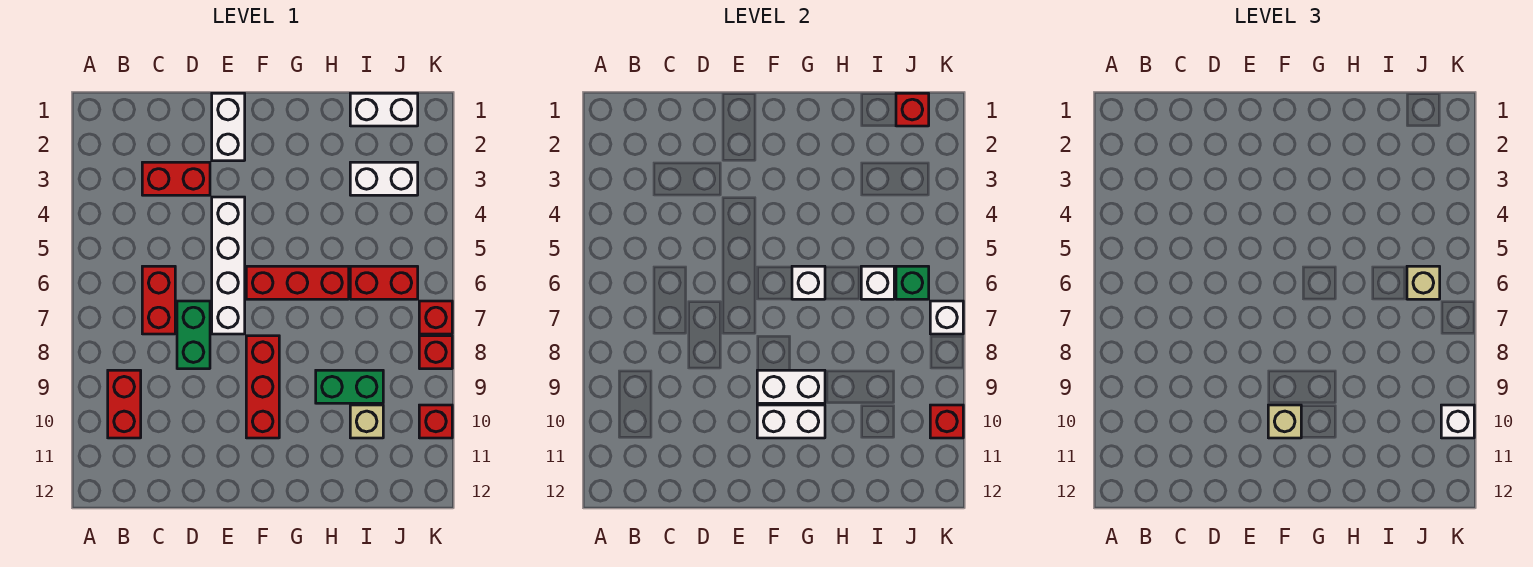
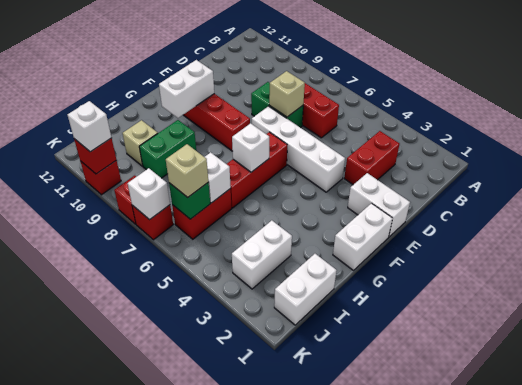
red 1x2 brick [108,370,141,438] -> none
white 1x2 brick [757,370,825,403] -> white 1x2 brick moved to [333,203,393,270]
tan 1x1 brick [1268,405,1301,438] -> tan 1x1 brick moved to [269,71,305,117]
red 1x1 brick [896,93,929,126] -> none

